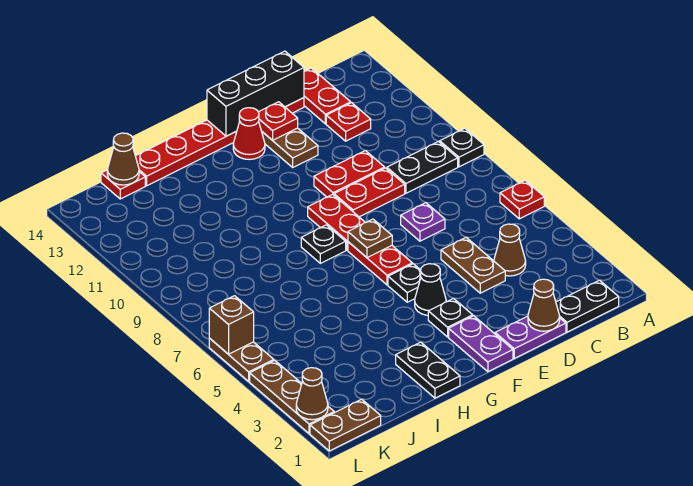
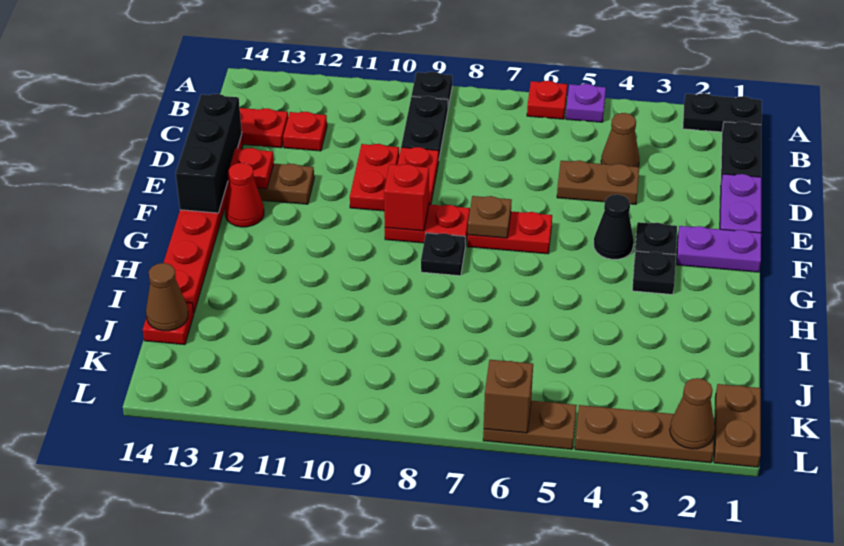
brown 1x1 cone [528,279,560,331] -> none
purple 1x1 plate [401,203,445,241] -> purple 1x1 plate moved to [566,84,606,122]
black 1x1 plate [388,264,421,302] -> black 1x1 plate moved to [632,251,676,295]
none -> red 1x1 brick [384,164,429,231]
black 1x2 plate [396,342,460,398] -> black 1x2 plate moved to [683,93,762,132]

